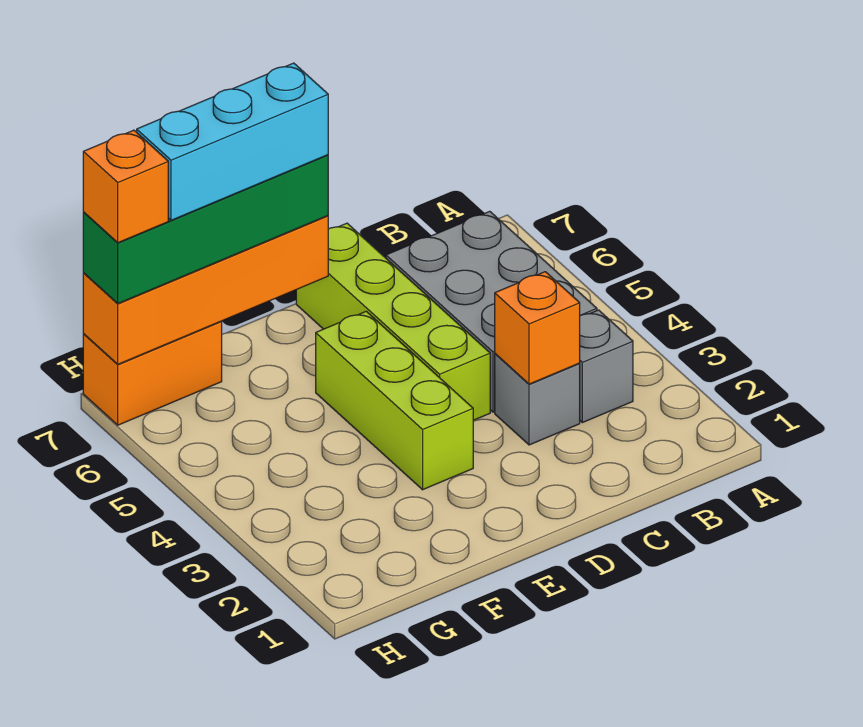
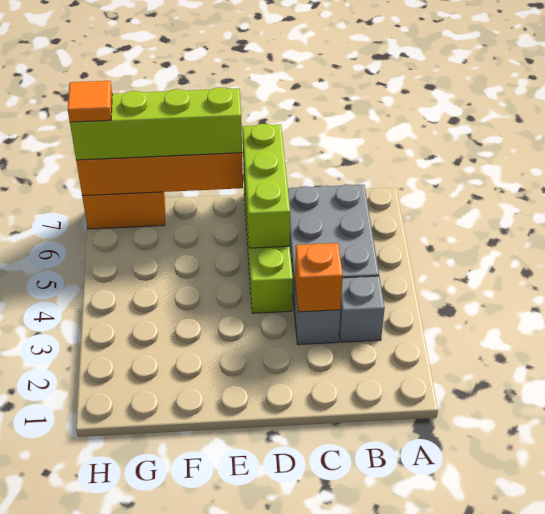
lime 1x3 brick [316,311,473,490] -> lime 1x3 brick moved to [242,124,290,248]
green 1x4 brick [83,155,328,304] -> lime 1x4 brick [70,87,242,160]
cyan 1x3 brick [137,63,328,220] -> none
orange 1x1 brick [83,130,168,243] -> orange 1x1 tile [68,81,112,122]

